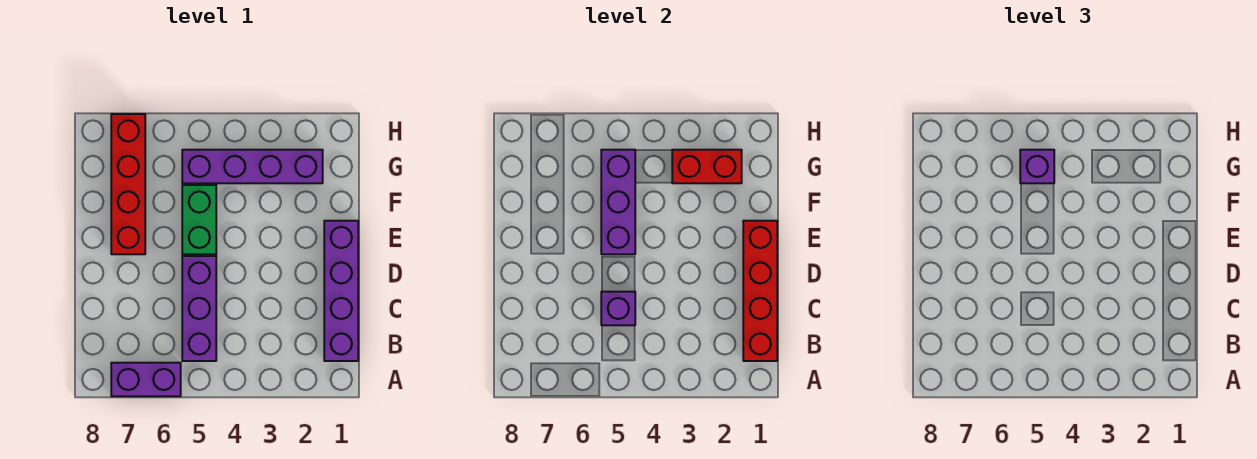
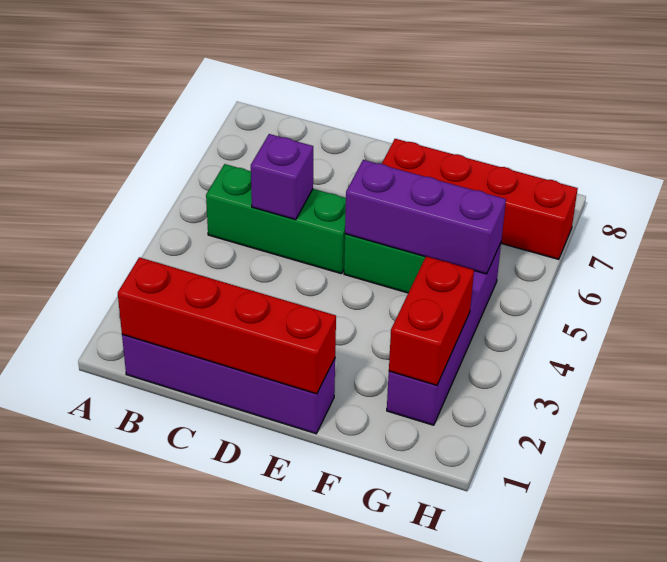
purple 1x2 brick [111,363,181,396] -> none
purple 1x3 brick [182,256,216,361] -> green 1x3 brick [206,164,346,274]
purple 1x1 brick [1020,150,1054,183] -> none

